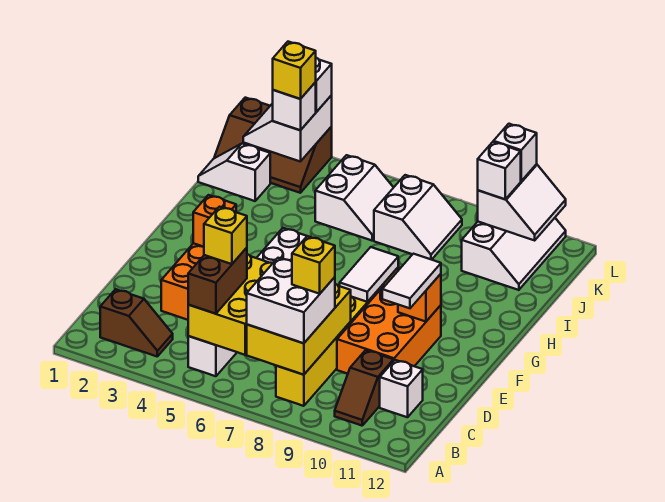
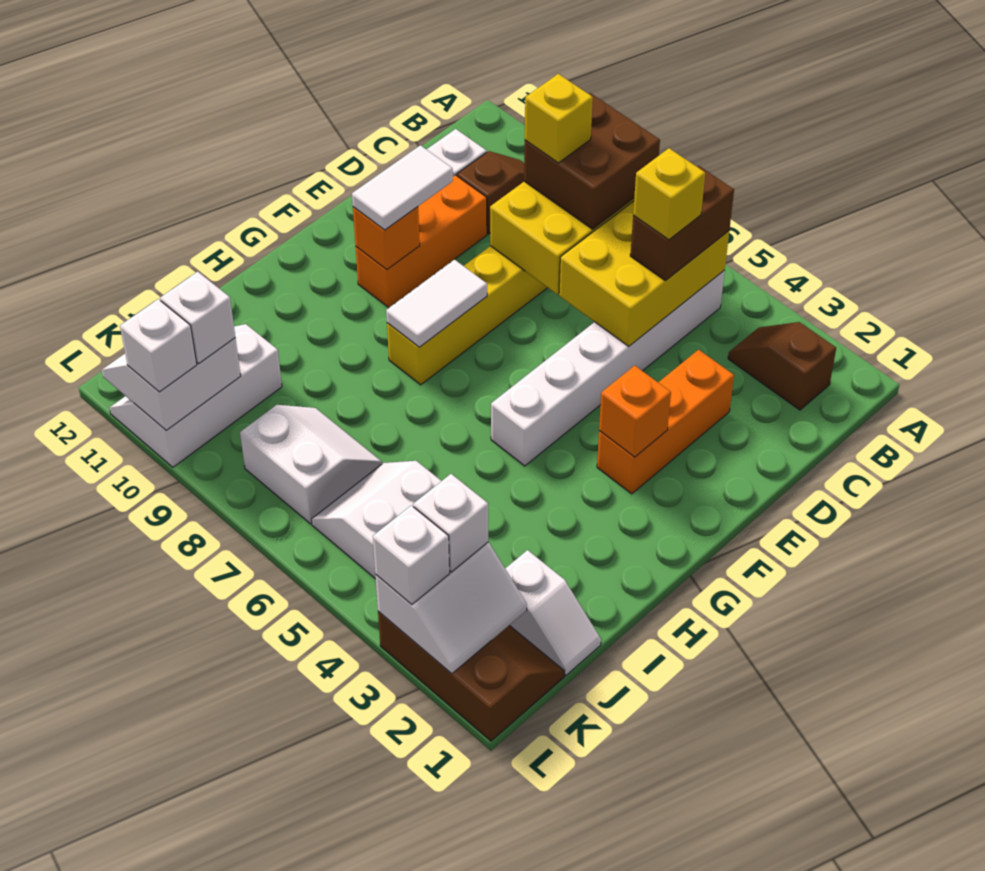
white 2x2 brick [247,258,335,343] -> brown 2x2 brick [524,93,660,229]
orange 2x3 brick [337,286,441,374] -> orange 1x3 brick [356,175,487,308]
white 2x2 slope [374,175,462,260] -> white 2x2 slope turned to [240,405,382,524]
yellow 1x1 brick [273,42,316,99] -> none

